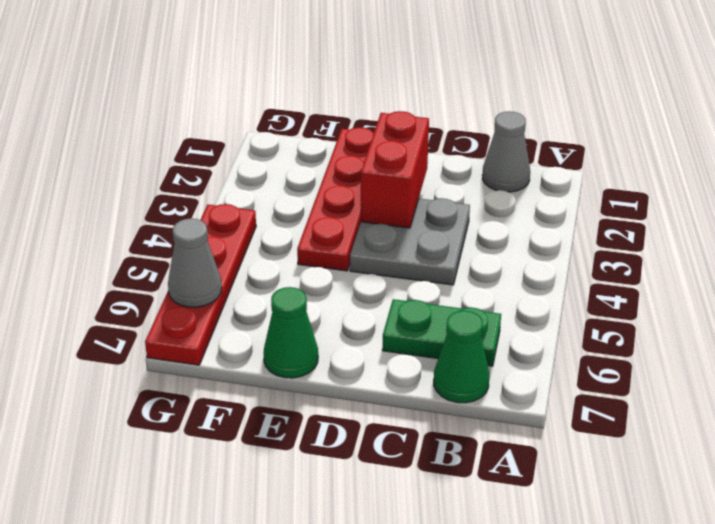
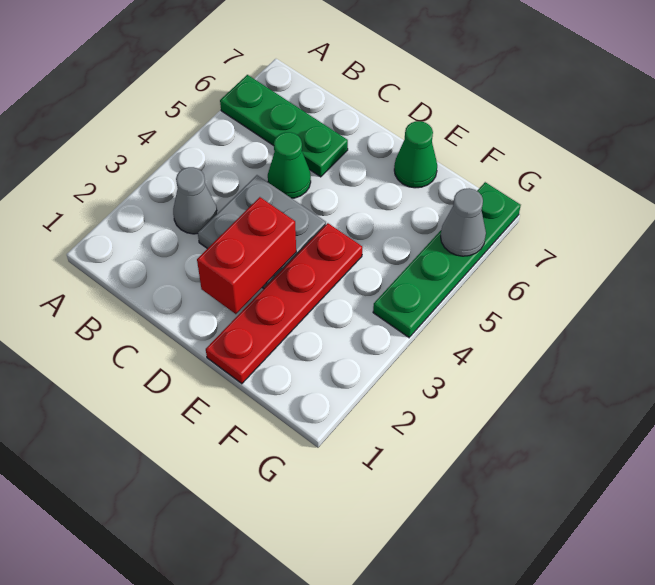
grey 1x1 cone [482,111,530,192] -> grey 1x1 cone moved to [173,167,217,234]
green 1x2 plate [382,299,501,366] -> green 1x3 plate [220,75,348,177]
green 1x1 cone [434,311,489,403] -> green 1x1 cone moved to [268,132,311,198]
red 1x4 plate [145,204,256,365] -> green 1x4 plate [373,182,521,337]

